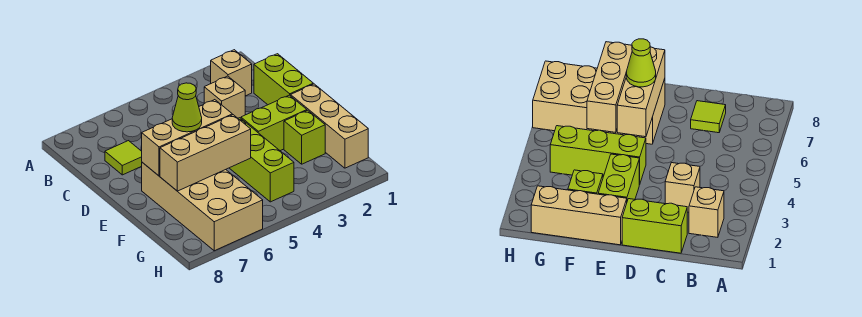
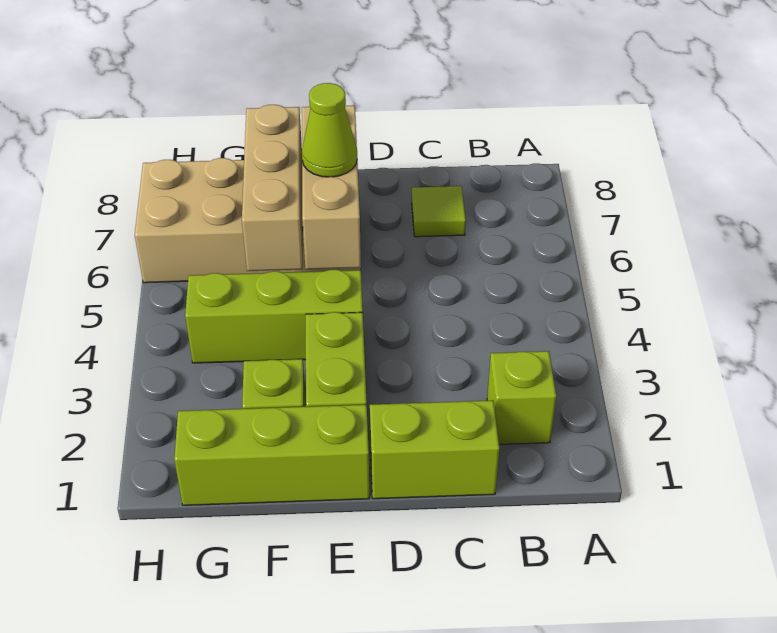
tan 1x1 brick [211,50,252,96] -> lime 1x1 brick [487,351,556,444]
tan 1x1 brick [204,76,245,118] -> none
tan 1x3 brick [291,84,368,168] -> lime 1x3 brick [174,405,369,505]

